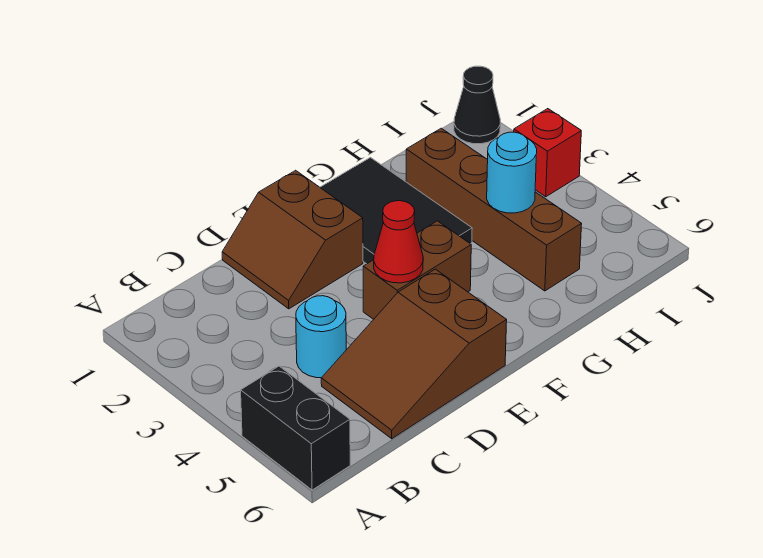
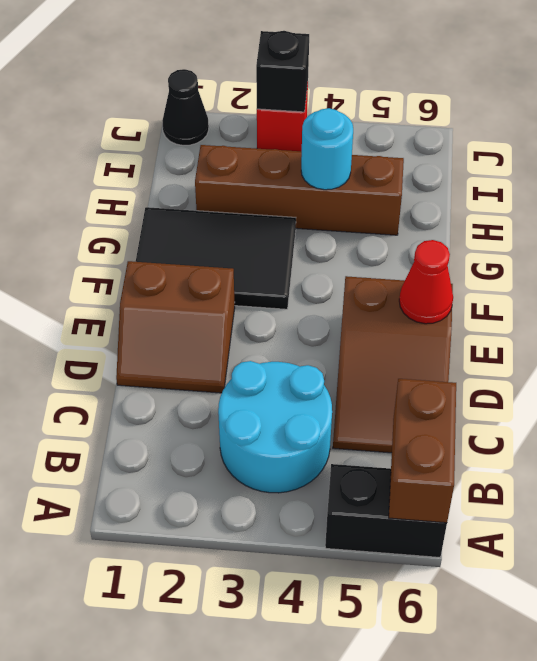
cyan 1x1 round brick [296,296,346,378] -> cyan 2x2 round brick [218,361,332,493]
brown 1x2 brick [363,221,471,319] -> brown 1x2 brick moved to [389,379,456,523]
red 1x1 cone [374,201,423,283] -> red 1x1 cone moved to [399,240,453,324]
none -> black 1x1 brick [256,31,309,112]

